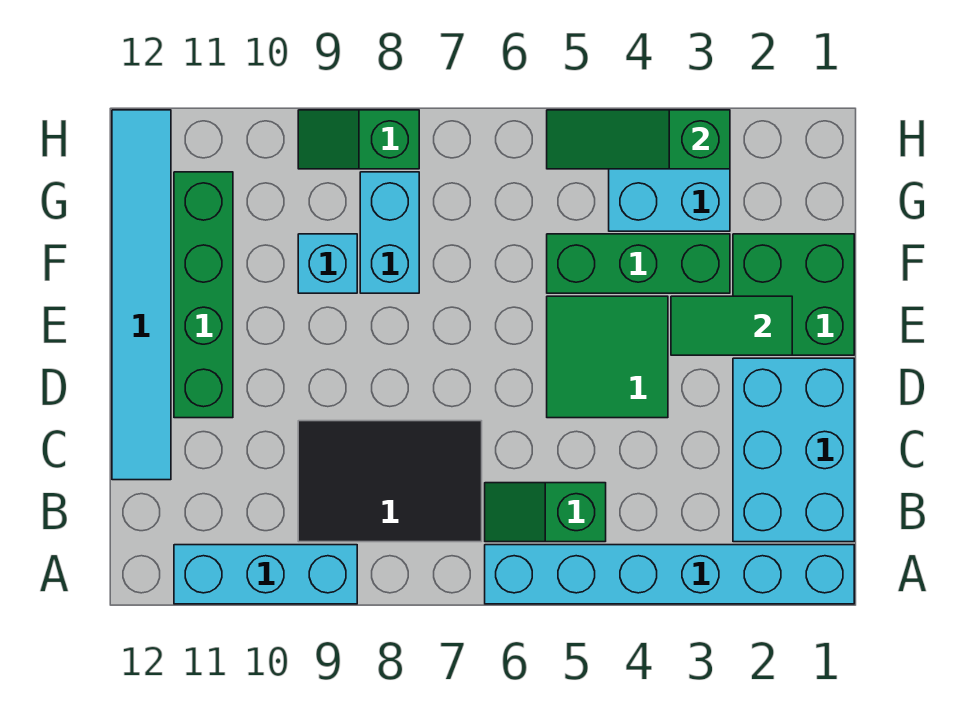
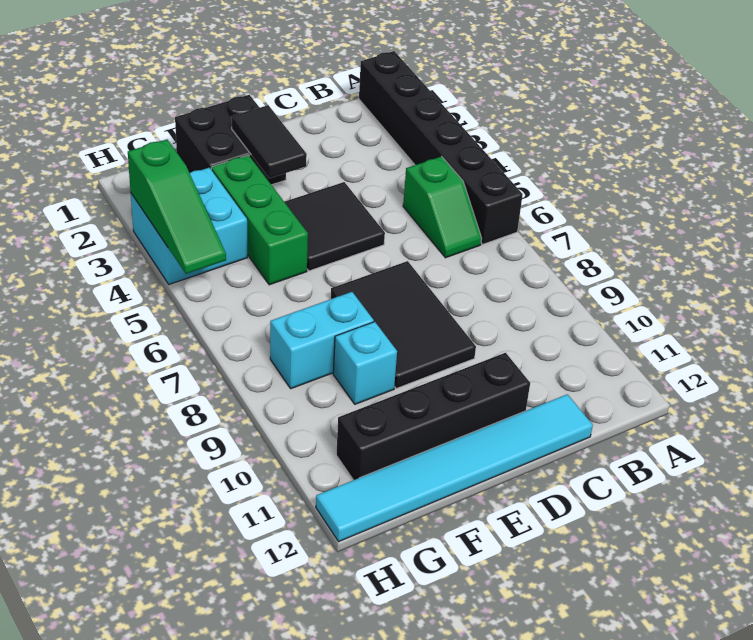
cyan 1x6 brick [485,545,854,604] -> black 1x6 brick [359,51,523,244]
cyan 1x3 brick [174,545,357,604] -> none
cyan 2x3 brick [733,358,854,542] -> none
black 2x3 tile [298,421,482,542] -> black 2x3 tile moved to [331,261,476,389]
green 2x2 tile [547,296,668,418] -> black 2x2 tile [285,182,385,271]
green 1x4 brick [174,172,233,418] -> black 1x4 brick [336,353,530,480]
green 2x2 brick [733,234,854,355] -> black 2x2 brick [175,95,286,185]
green 1x2 tile [671,296,792,355] -> black 1x2 tile [232,105,307,178]
green 1x2 slope [298,110,419,169] -> none

